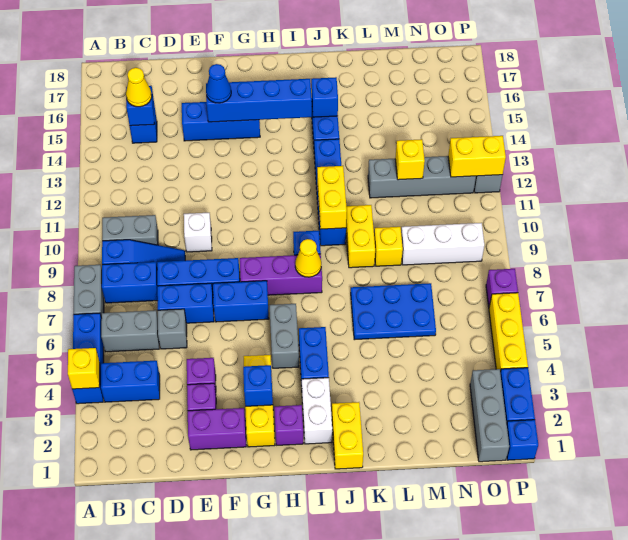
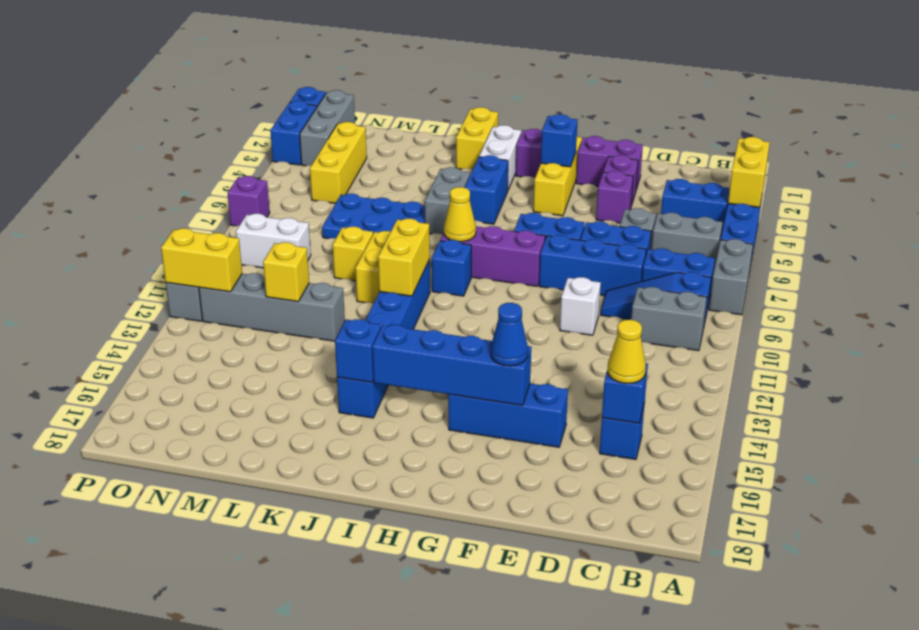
yellow 1x1 brick [68,348,100,389] -> yellow 1x2 brick [728,137,770,208]
grey 1x2 brick [269,304,299,368] -> grey 1x2 brick moved to [425,167,470,235]
white 1x3 brick [401,223,484,265] -> white 1x2 brick [236,214,311,268]
yellow 1x3 brick [489,293,528,372] -> yellow 1x3 brick moved to [310,122,367,203]

